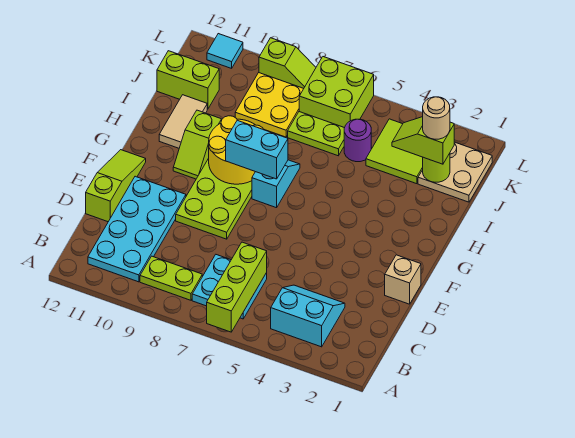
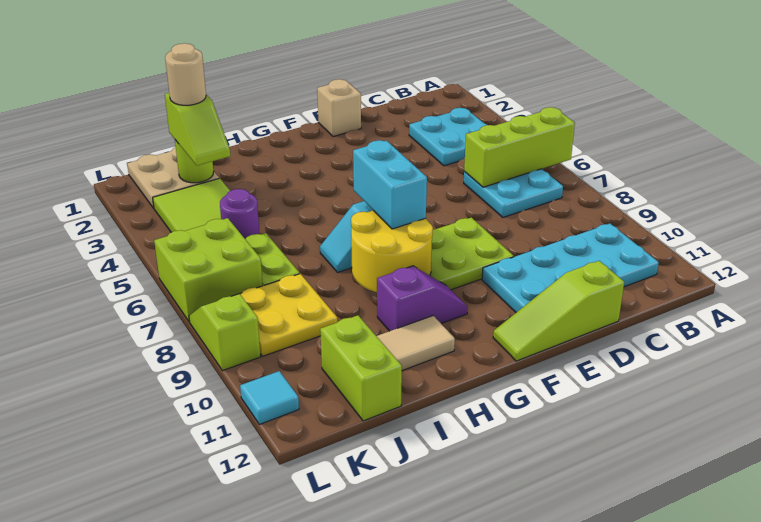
cyan 2x2 slope [271,285,345,347] -> cyan 2x2 plate [409,108,487,166]
lime 1x2 plate [140,256,202,300] -> none
lime 1x2 slope [173,110,222,179] -> purple 1x2 slope [377,266,468,331]

